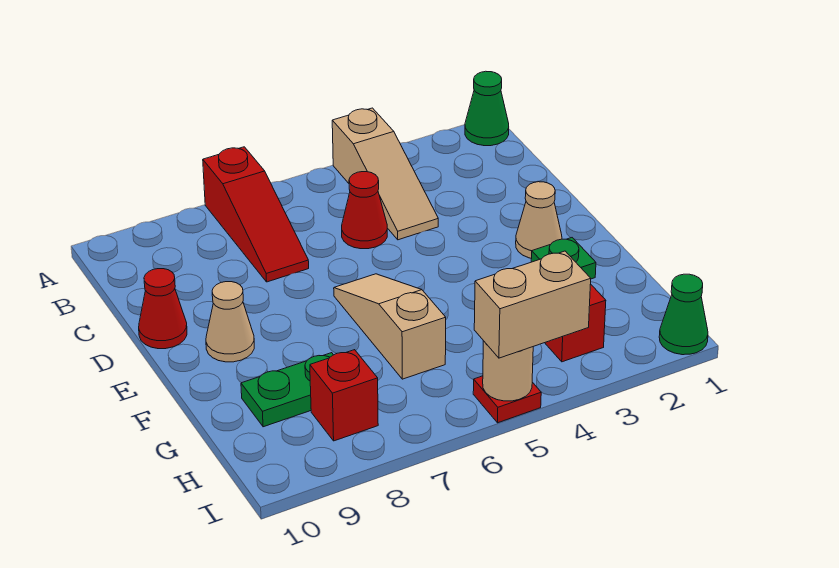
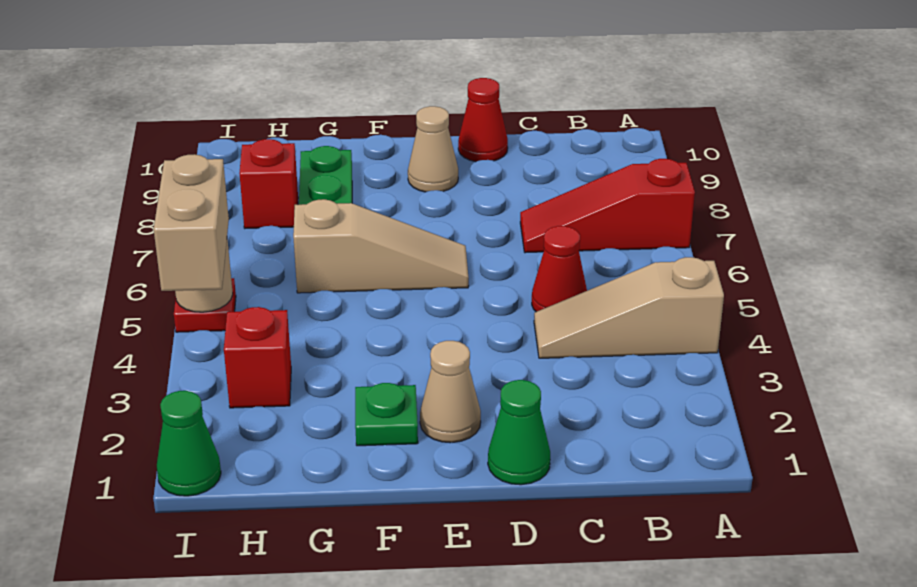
green 1x1 cone [465,71,509,146] -> green 1x1 cone moved to [488,380,550,485]

